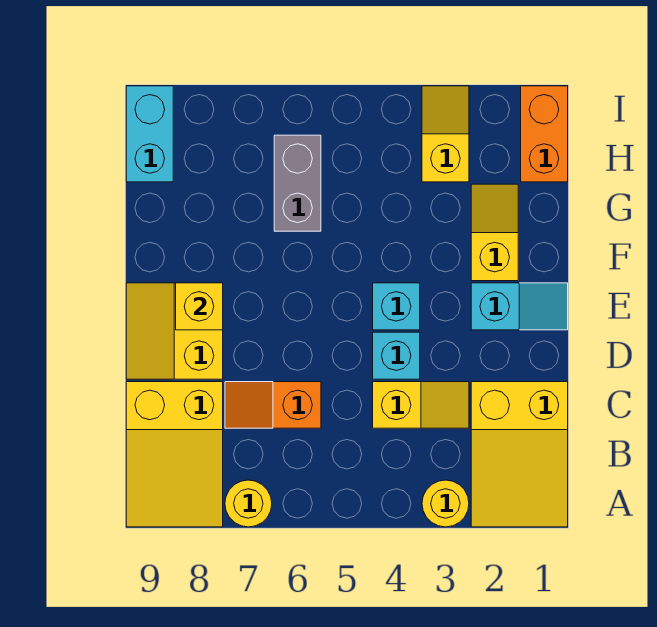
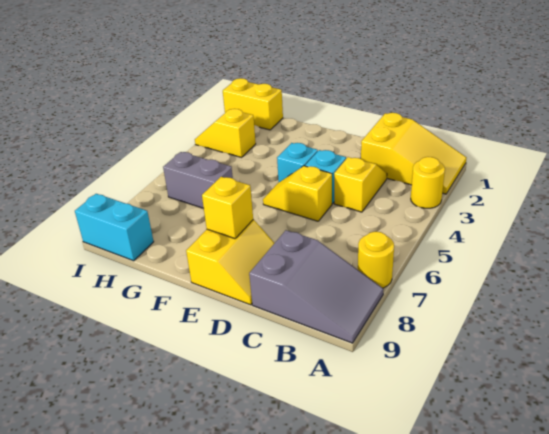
yellow 2x3 slope [126,382,223,527] -> grey 2x3 slope [249,230,384,343]
orange 1x2 slope [225,382,321,428] -> none
yellow 2x2 slope [126,283,223,379] -> yellow 2x2 slope turned to [186,220,274,305]
cyan 1x2 slope [471,283,568,330] -> none
yellow 1x2 slope [471,184,518,281] -> yellow 1x2 slope moved to [263,166,332,221]
orange 1x2 brick [521,86,568,182] -> yellow 1x2 brick [223,78,283,130]

